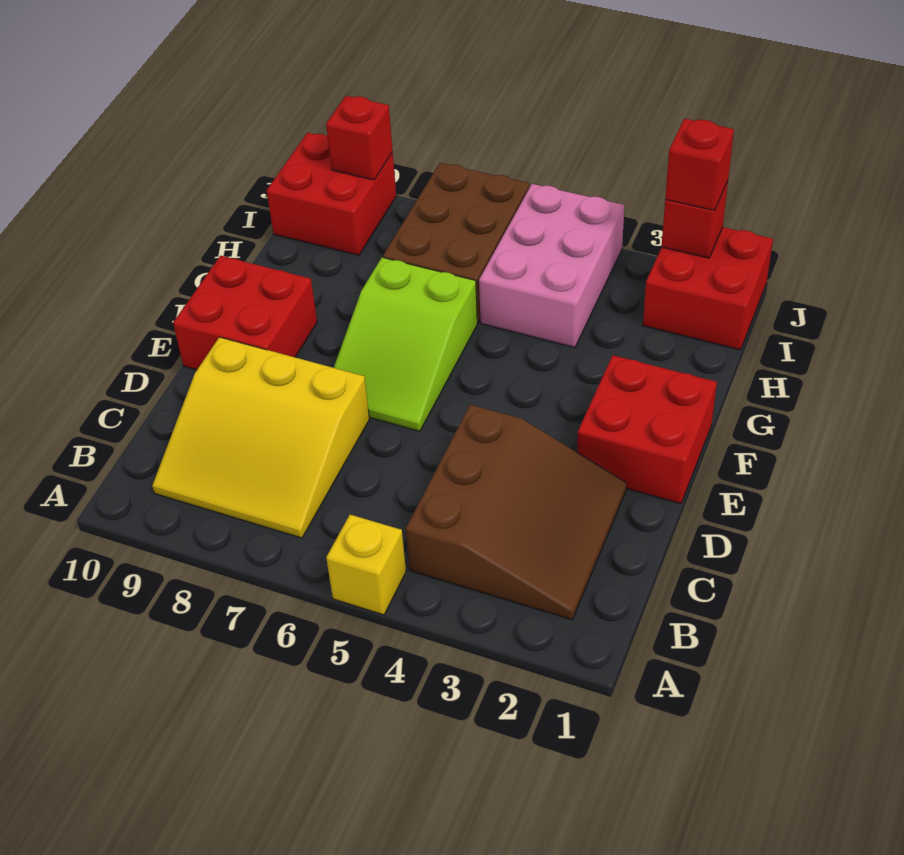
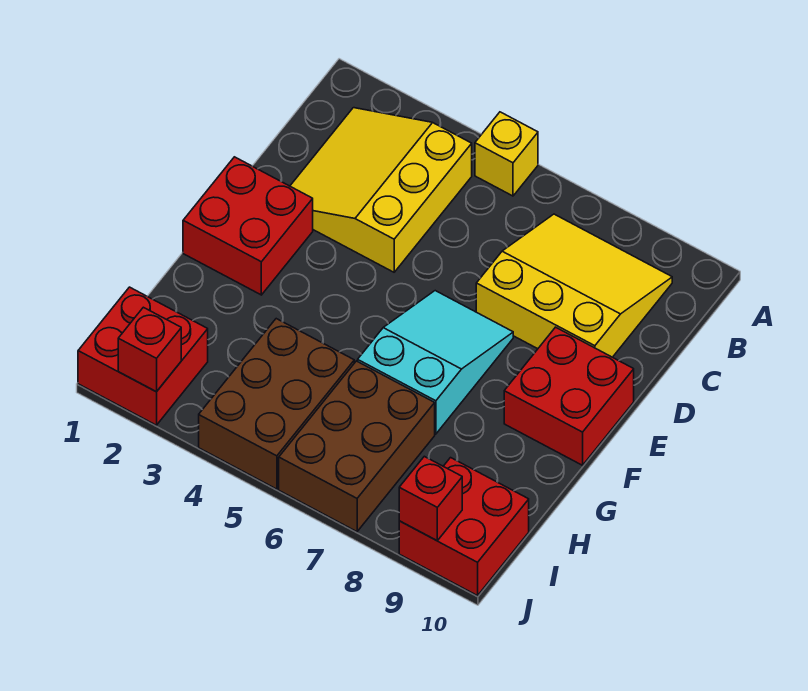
brown 3x3 slope [406,405,627,620] -> yellow 3x3 slope [290,108,472,272]
lime 2x3 slope [334,257,477,431] -> cyan 2x3 slope [358,291,513,434]
pink 2x3 brick [479,184,624,347] -> brown 2x3 brick [199,319,354,489]
red 1x1 brick [665,119,734,211] -> none

